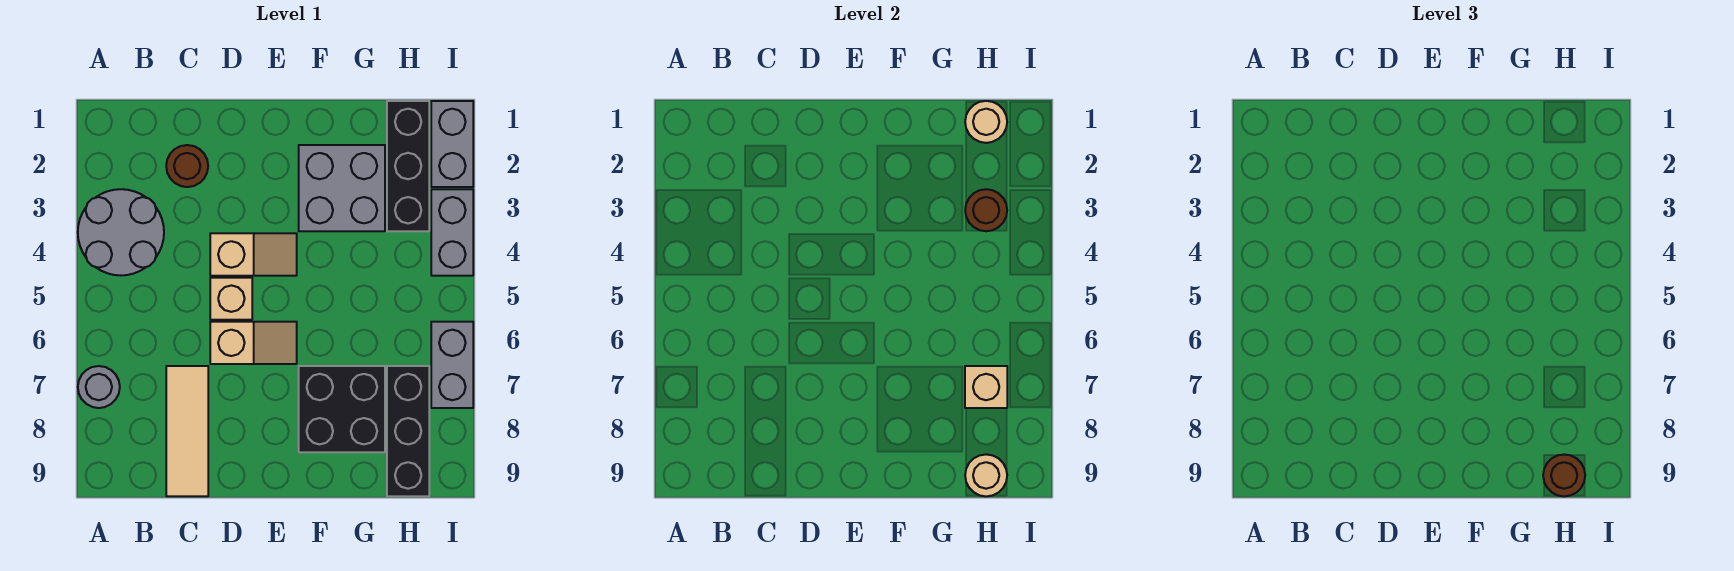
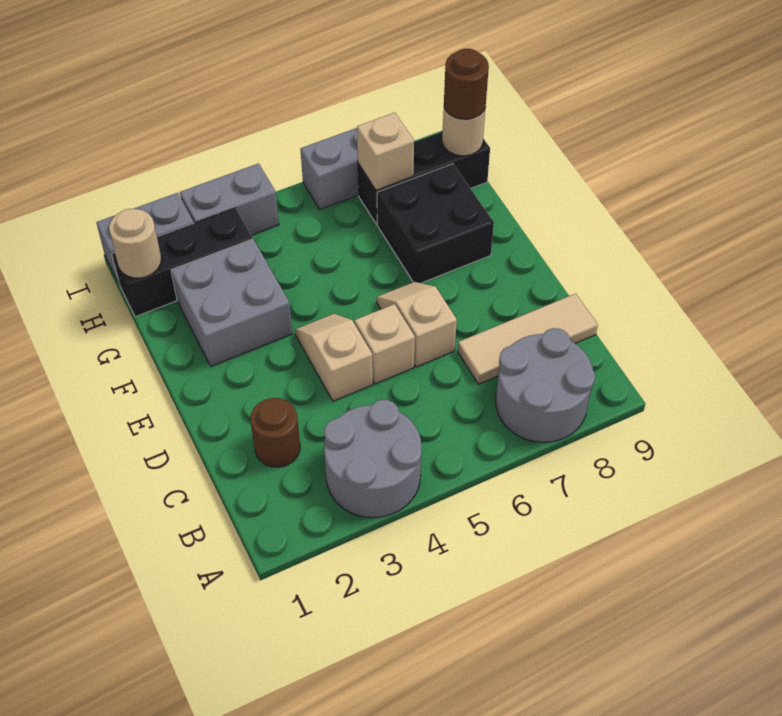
grey 1x1 round brick [78,366,120,408] -> grey 2x2 round brick [496,328,595,442]
brown 1x1 round brick [965,189,1007,231] -> none

